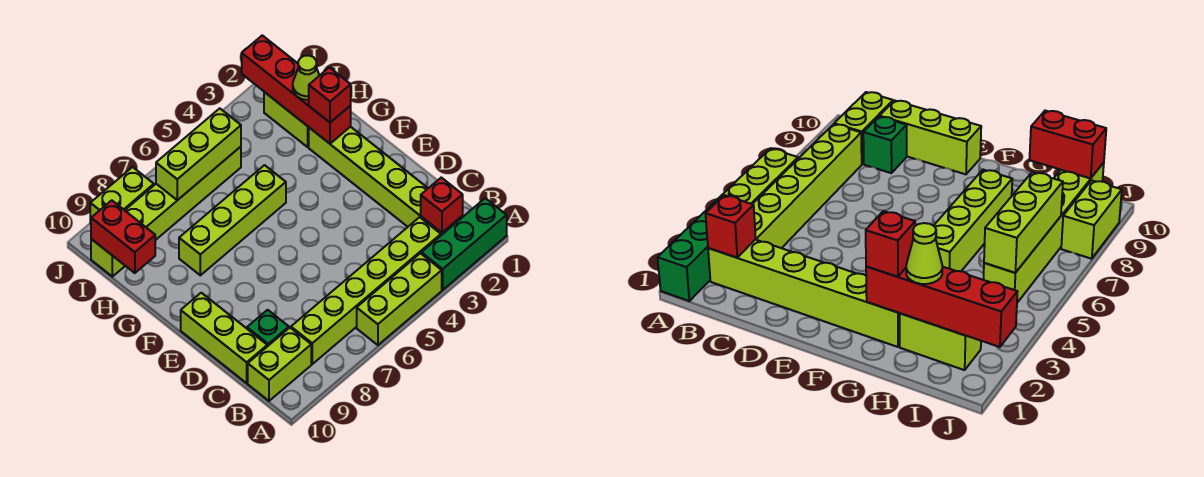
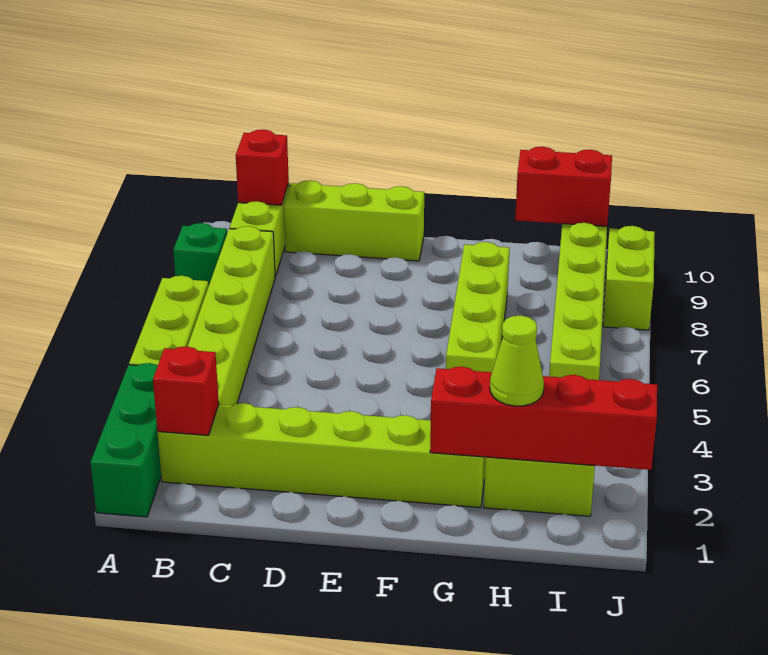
green 1x1 brick [247,310,289,346] -> green 1x1 brick moved to [173,223,227,285]
red 1x1 brick [309,67,351,122] -> red 1x1 brick moved to [236,130,289,205]
lime 1x3 brick [156,108,241,200] -> none

